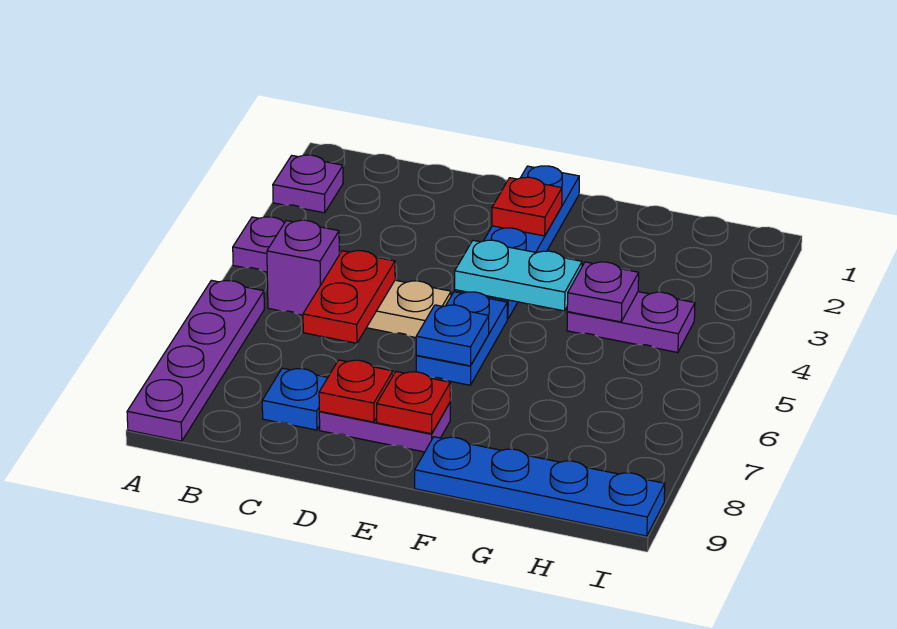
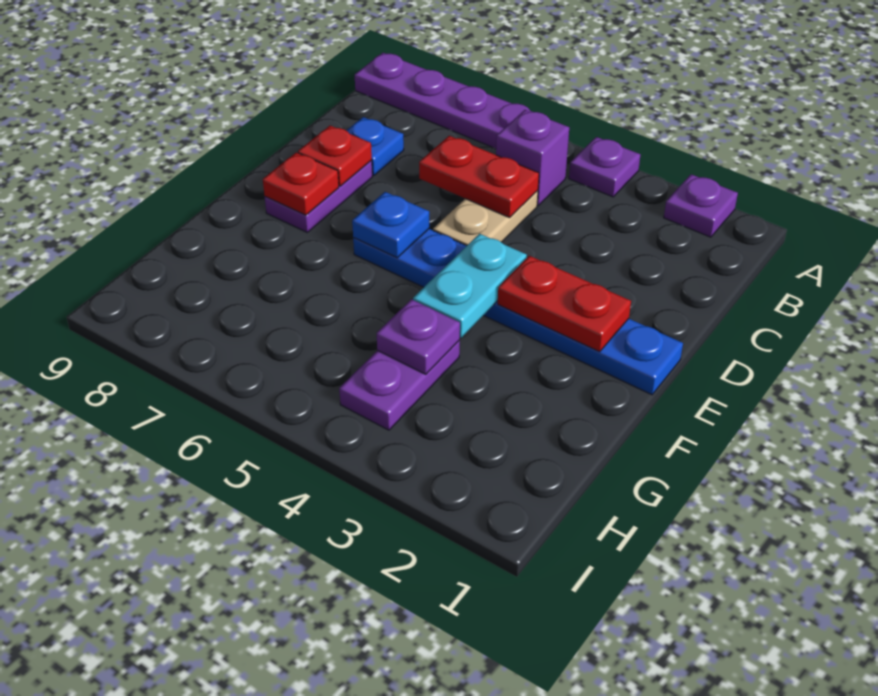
red 1x1 plate [492,177,562,236] -> red 1x2 plate [498,256,631,352]
blue 1x4 plate [415,437,665,536] -> none

